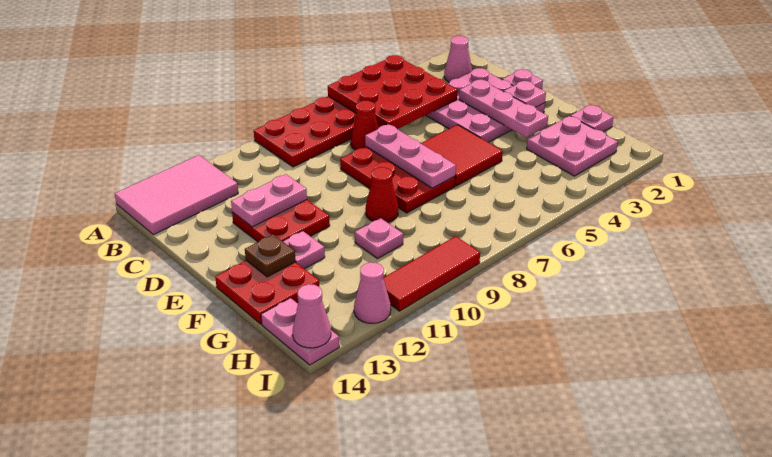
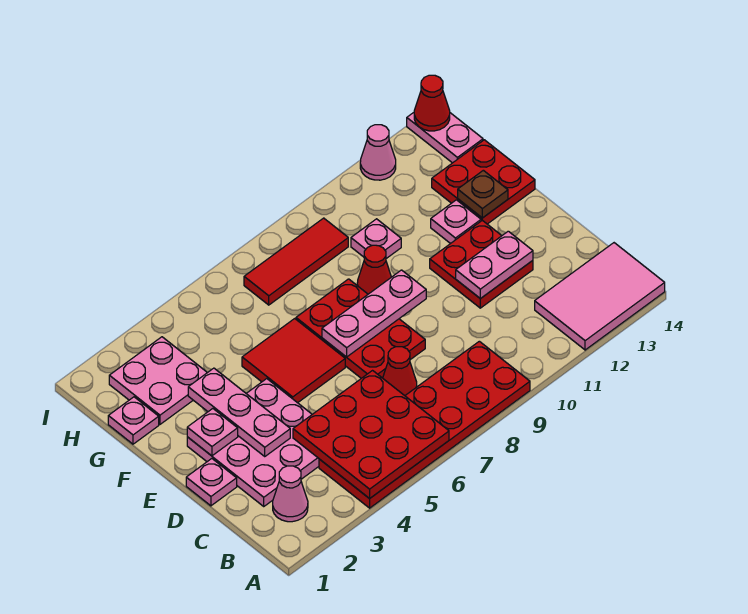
pink 1x3 plate [365,124,456,188] -> pink 1x3 plate turned to [322,270,426,357]
red 1x3 tile [383,236,480,311] -> red 1x3 tile moved to [244,218,348,305]
pink 1x1 cone [293,284,331,348] -> red 1x1 cone [414,75,450,131]

